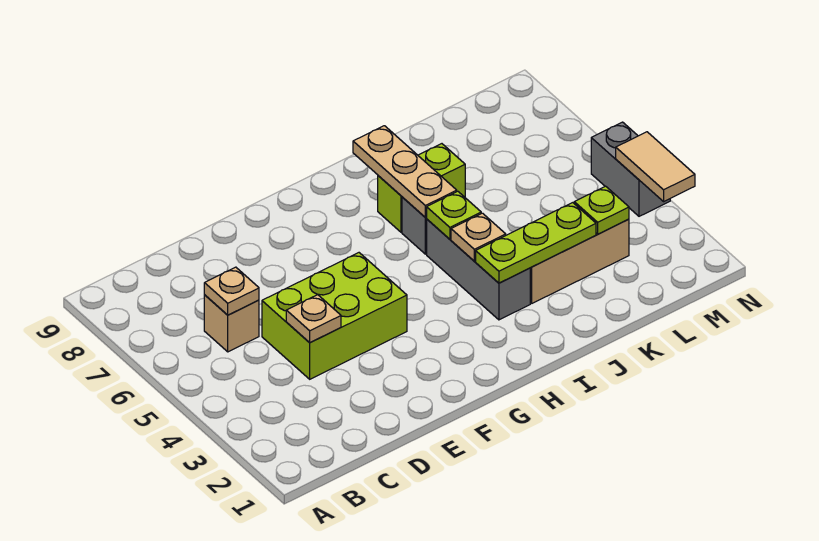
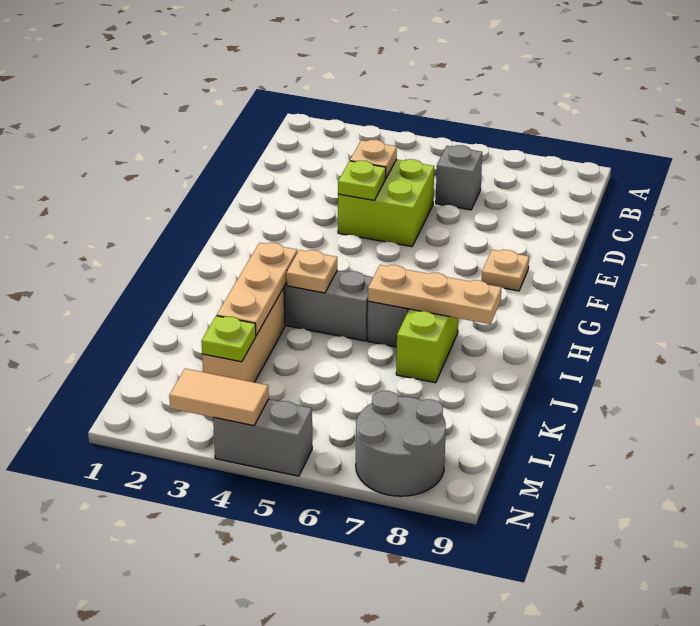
tan 1x1 brick [204,295,259,352] -> grey 1x1 brick [436,145,482,210]
tan 1x1 plate [204,267,259,315] -> tan 1x1 plate moved to [482,250,529,291]
lime 2x3 brick [262,253,407,379] -> lime 2x2 brick [338,159,434,247]
lime 1x3 plate [476,203,596,283] -> tan 1x3 plate [217,243,297,335]
lime 1x1 plate [427,191,481,239] -> lime 1x1 plate moved to [338,161,386,200]
none -> grey 2x2 round brick [356,391,446,496]

